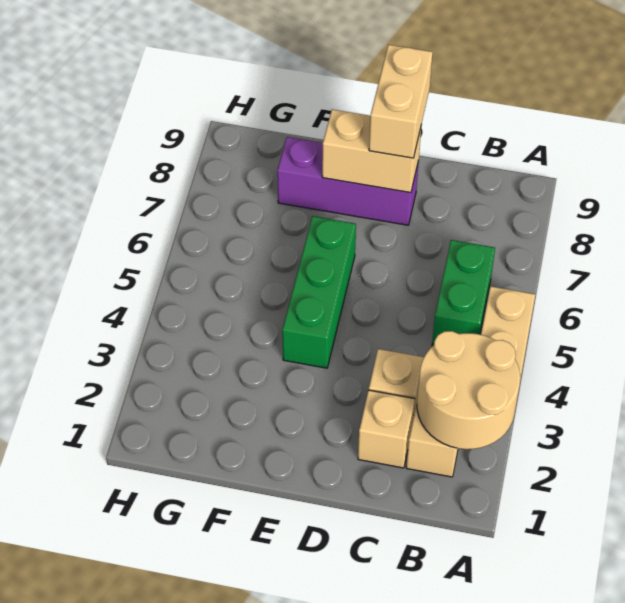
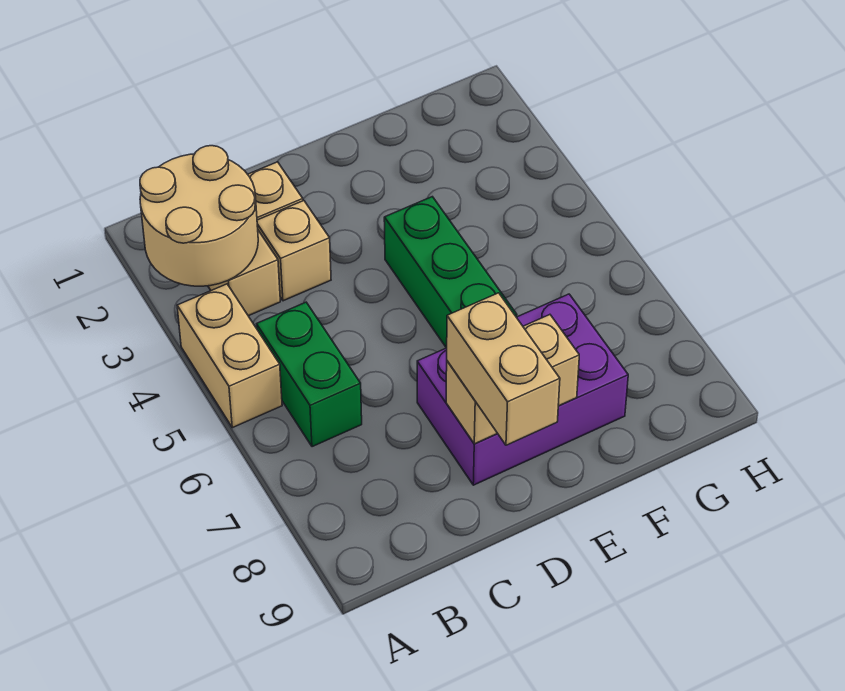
purple 1x3 brick [277,137,419,225] -> purple 2x3 brick [417,294,628,485]

